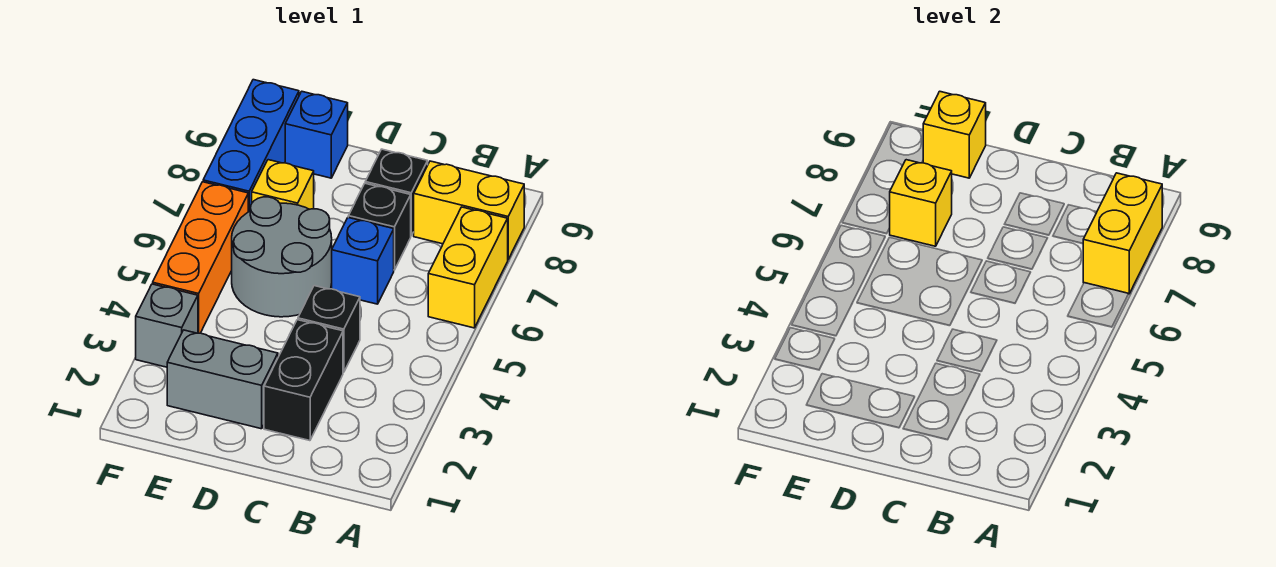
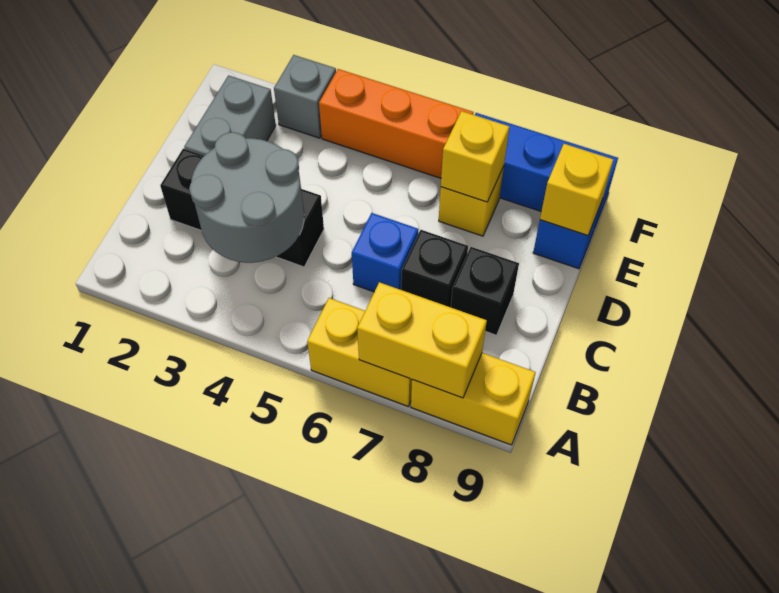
yellow 1x2 brick [414,161,524,259] -> yellow 1x2 brick turned to [411,353,536,445]
grey 2x2 round brick [232,197,332,317] -> grey 2x2 round brick moved to [189,132,304,263]

